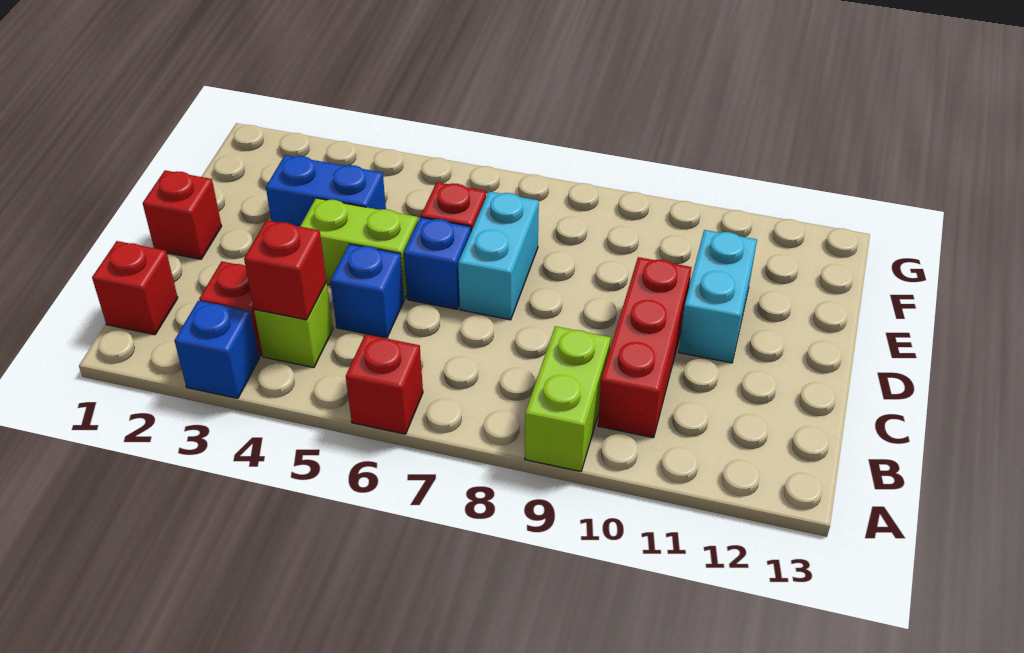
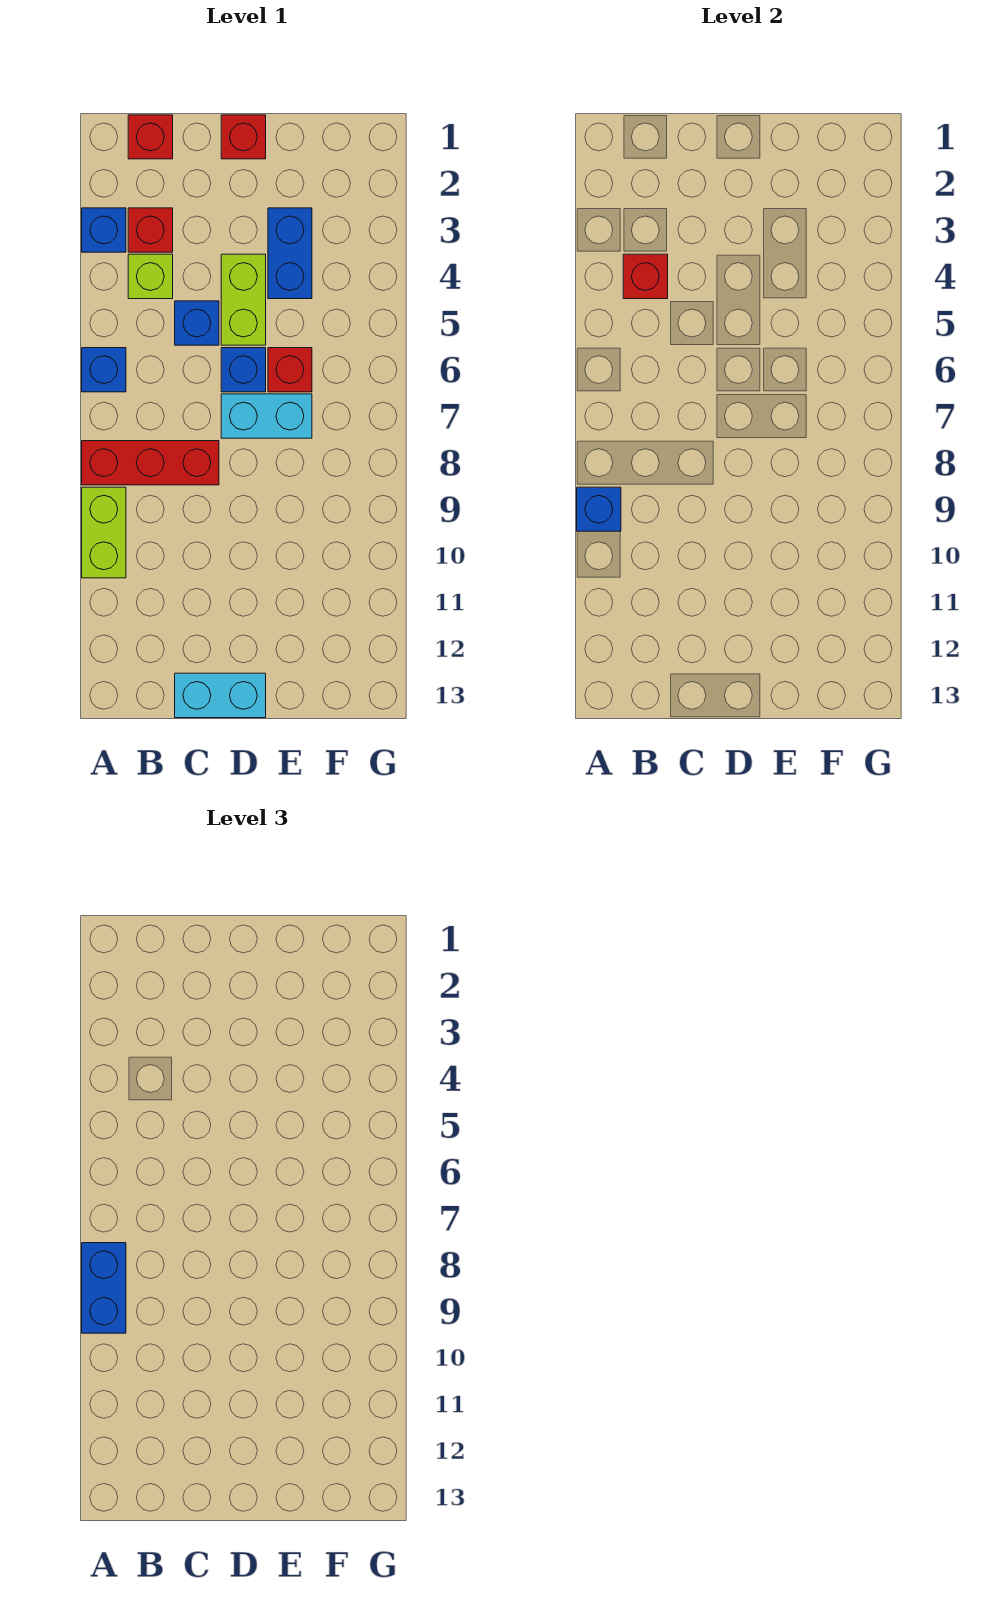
red 1x1 brick [346,334,423,434] -> blue 1x1 brick [82,348,126,392]
none -> blue 1x2 brick [82,1243,126,1333]
lime 1x2 brick [525,326,611,472] -> lime 1x2 brick turned to [82,487,126,578]
none -> blue 1x1 brick [577,487,621,531]
red 1x3 brick [598,257,691,438] -> red 1x3 brick moved to [82,441,219,485]
cyan 1x2 brick [679,230,757,363] -> cyan 1x2 brick moved to [175,673,266,718]

